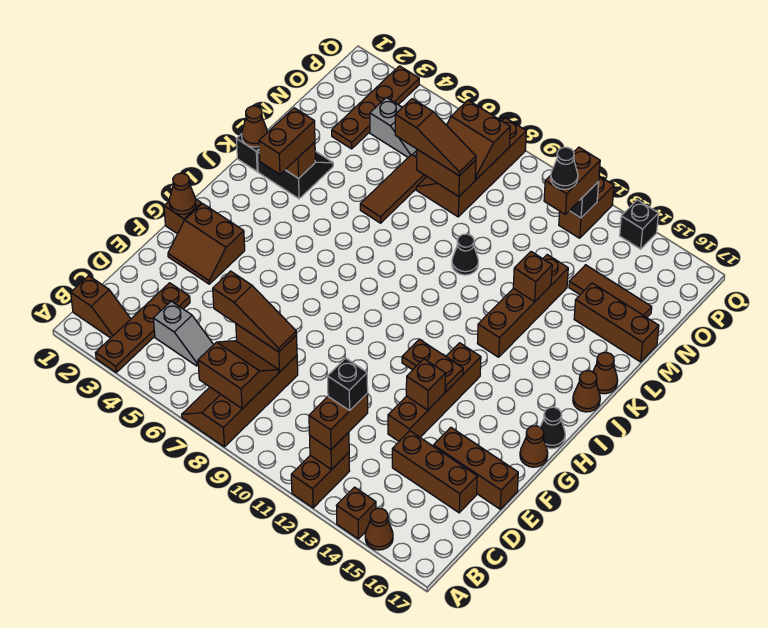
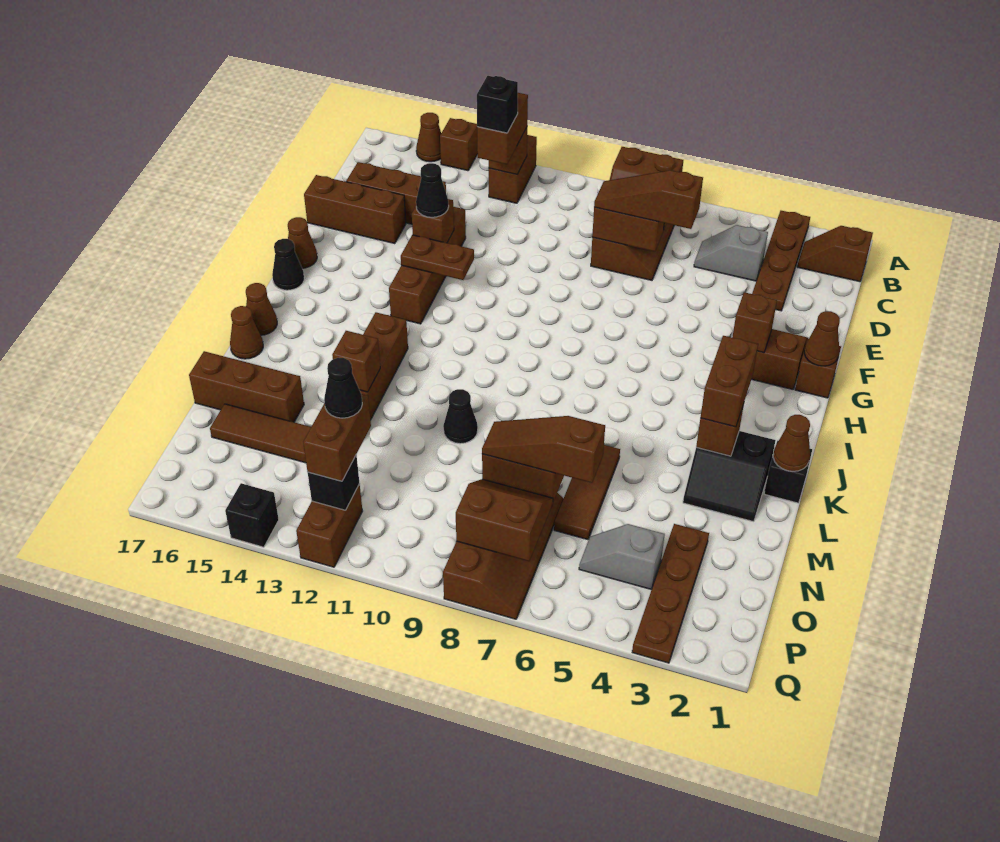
none -> black 1x1 cone [416,163,449,217]
none -> brown 1x1 brick [732,292,777,353]

